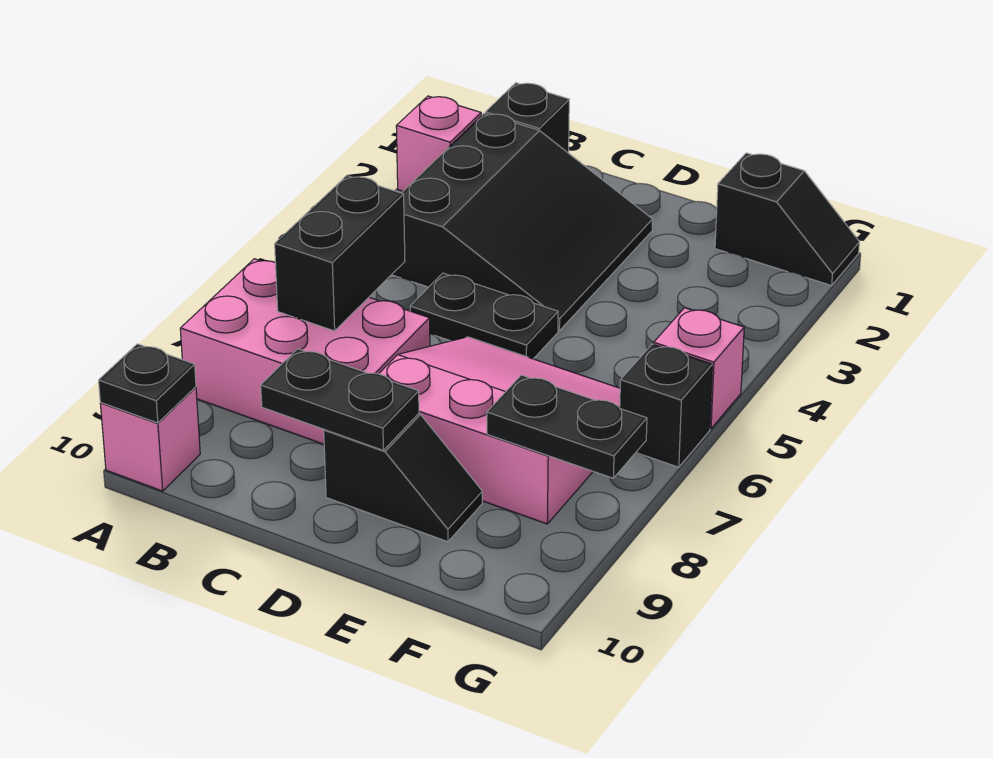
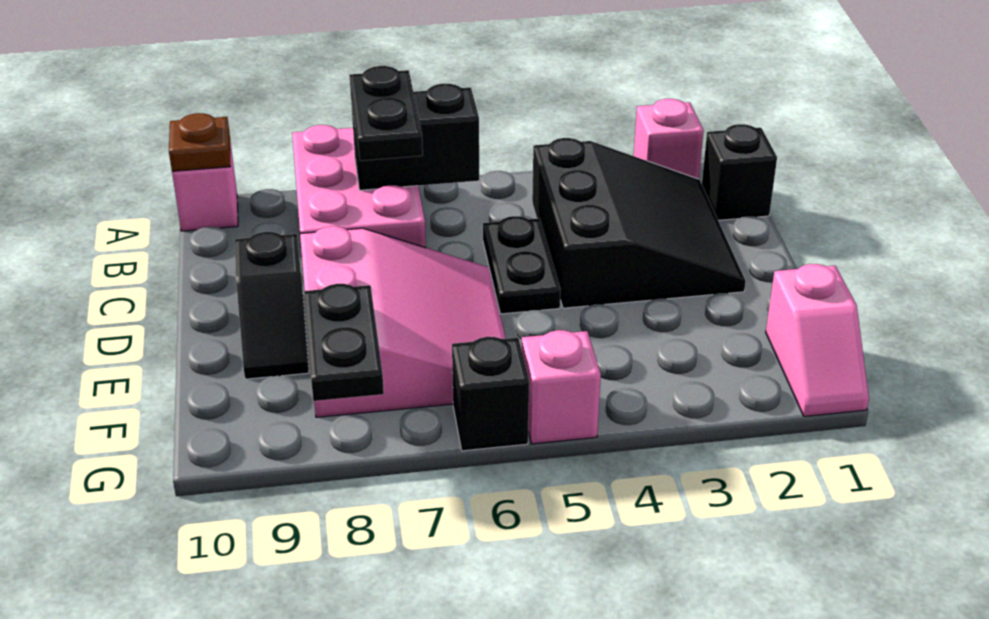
black 1x1 plate [99,344,196,423] -> brown 1x1 plate [169,113,230,171]
black 3x3 slope [392,114,653,331] -> black 3x3 slope turned to [532,138,746,308]
black 1x2 plate [261,349,419,450] -> black 1x2 plate moved to [350,66,423,161]
black 1x2 slope [715,153,859,286] -> pink 1x2 slope [766,264,869,416]

